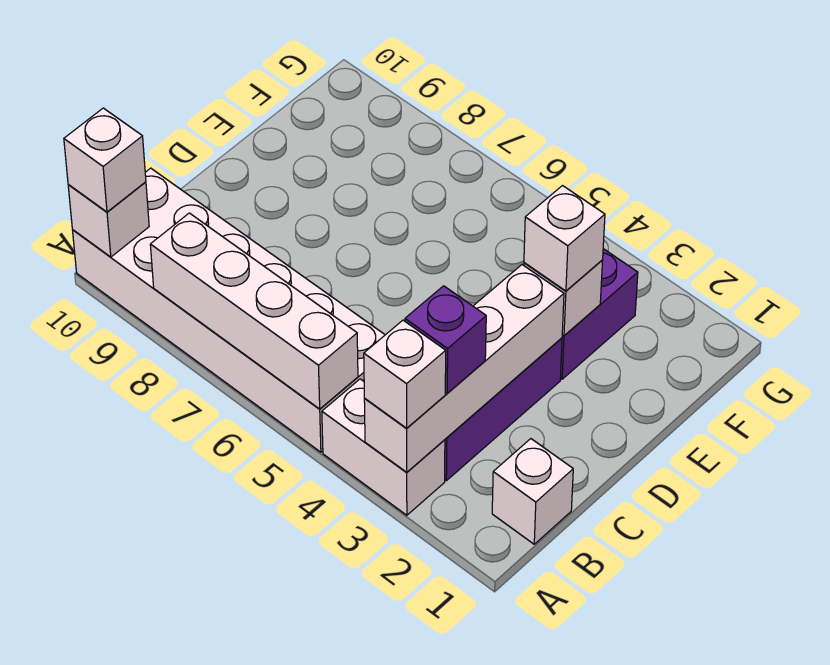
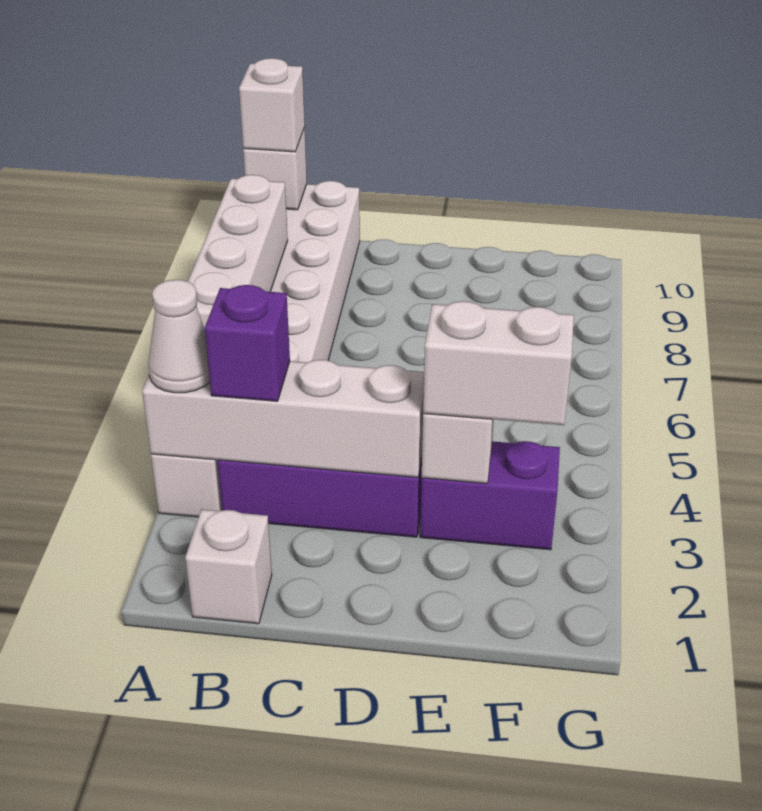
white 1x1 brick [364,320,446,428] -> white 1x1 cone [148,280,210,393]
white 1x1 brick [524,186,605,291] -> white 1x2 brick [423,301,574,425]

